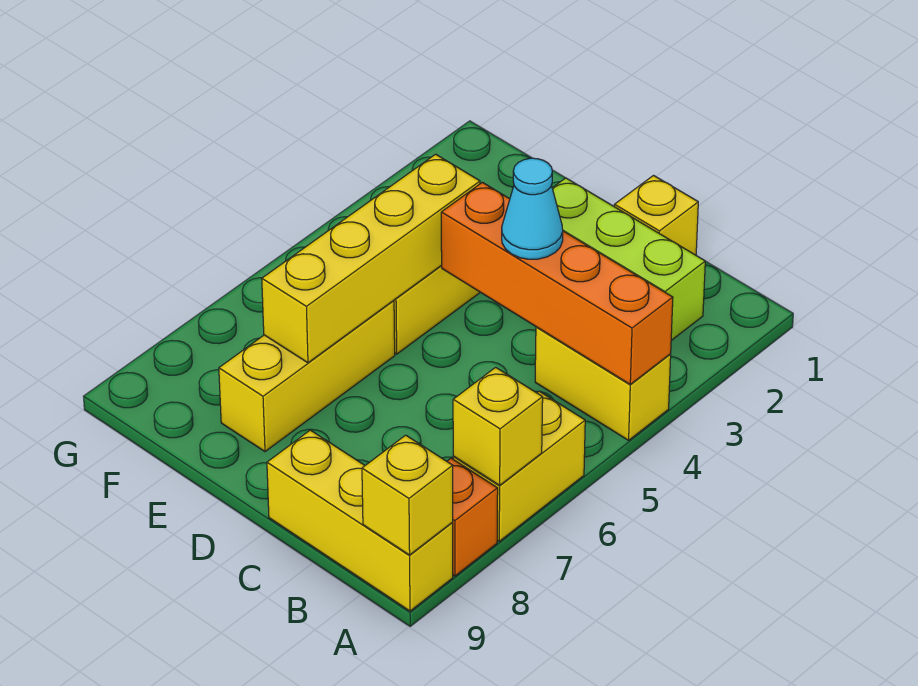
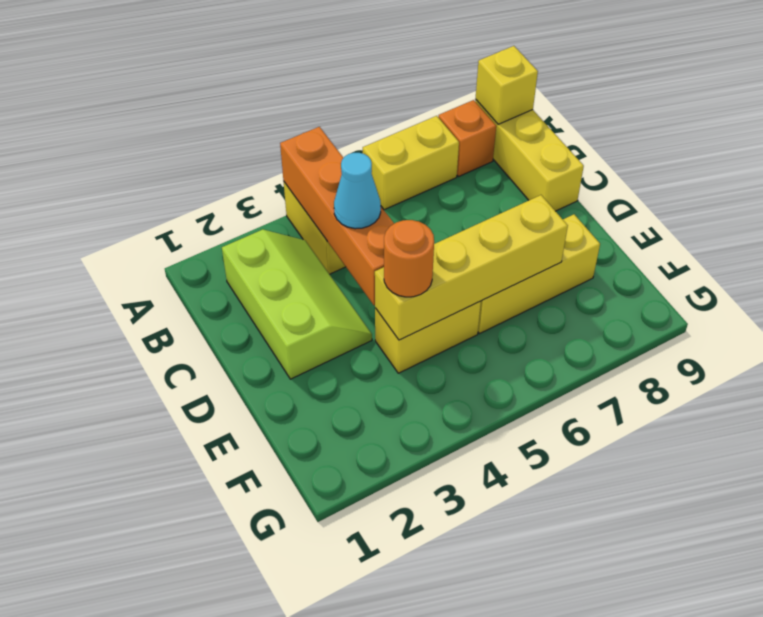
yellow 1x1 brick [453,367,543,485] -> none
yellow 1x1 brick [614,176,698,255] -> none
none -> orange 1x1 round brick [384,220,434,297]

